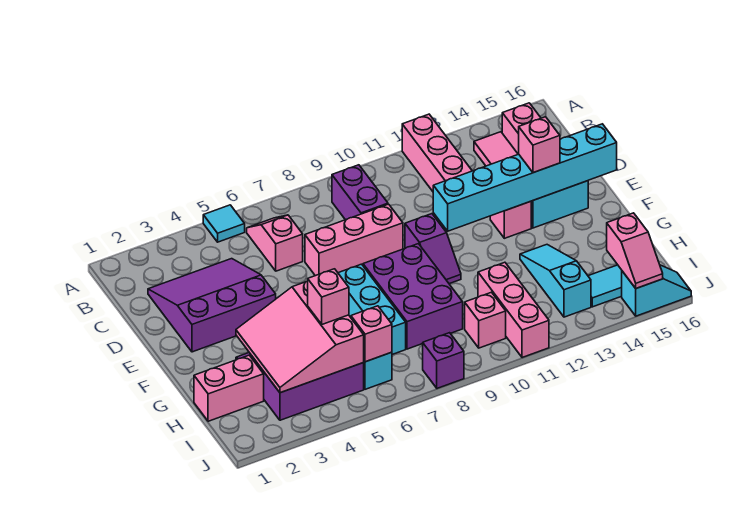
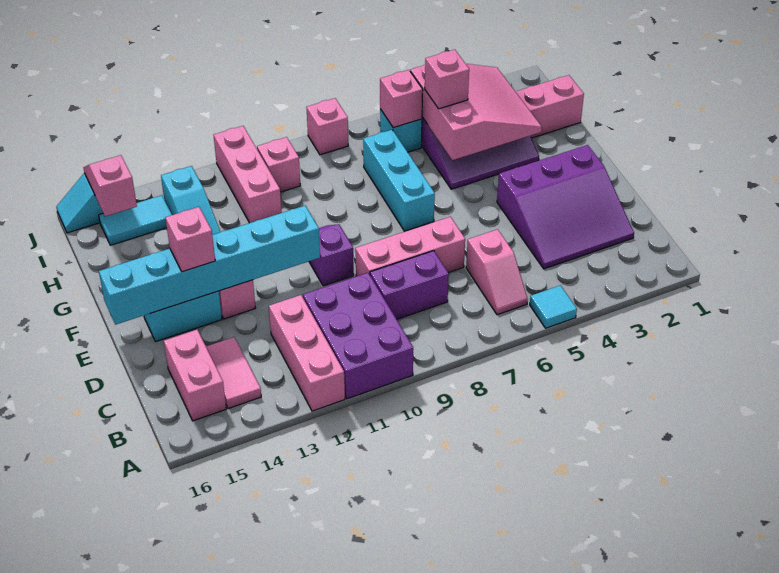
purple 1x2 brick [332,165,388,220] -> purple 1x2 brick turned to [370,251,449,319]
purple 2x3 brick [363,244,463,349] -> purple 2x3 brick moved to [303,273,413,399]
purple 1x1 brick [423,333,464,388] -> pink 1x1 brick [307,98,348,155]

